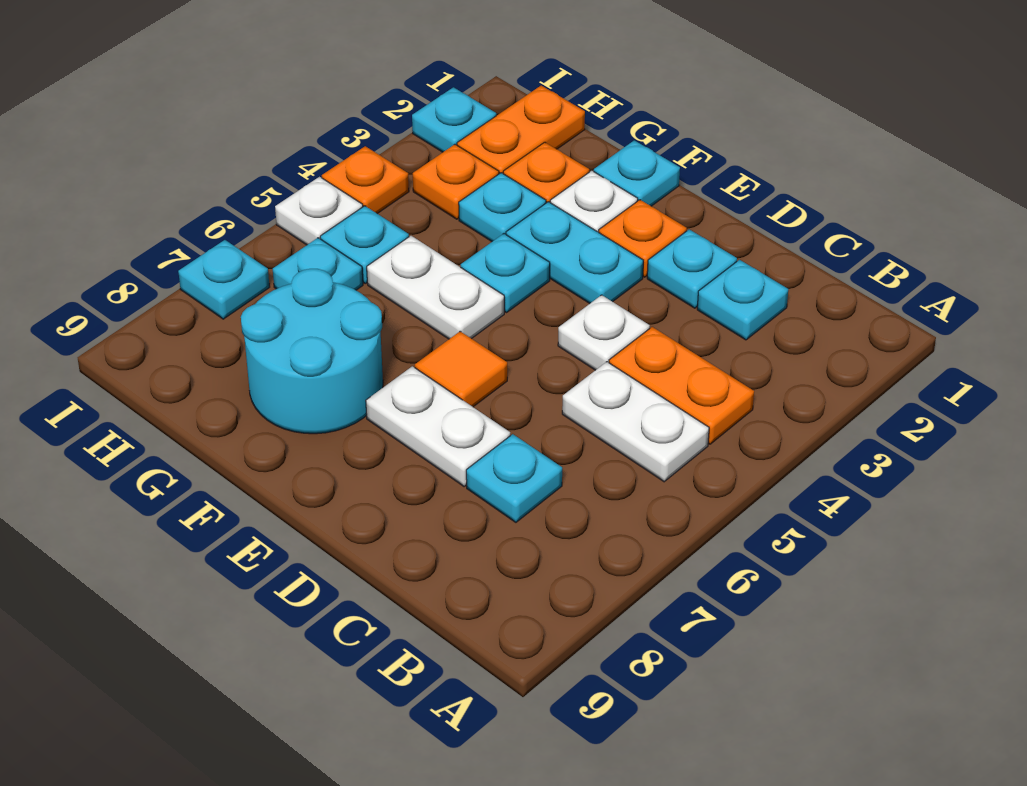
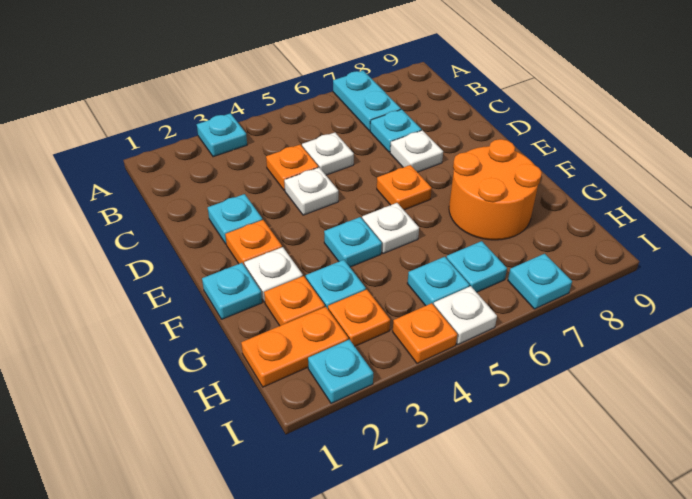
orange 1x2 plate [609,327,754,444] -> orange 1x1 plate [266,145,318,190]
white 1x2 plate [562,362,709,482] -> white 1x1 plate [302,133,354,175]
cyan 1x1 plate [697,260,788,340] -> cyan 1x1 plate moved to [197,113,247,157]
white 1x2 plate [366,366,510,486] -> white 1x1 plate [390,130,443,172]
cyan 1x2 plate [506,202,643,303] -> cyan 1x2 plate moved to [333,71,401,131]
orange 1x1 tile [415,331,507,407] -> orange 1x1 plate [377,165,432,210]
white 1x2 plate [367,236,504,339] -> white 1x1 plate [362,203,419,254]
cyan 2x2 round brick [241,269,383,434] -> orange 2x2 round brick [449,139,542,240]

